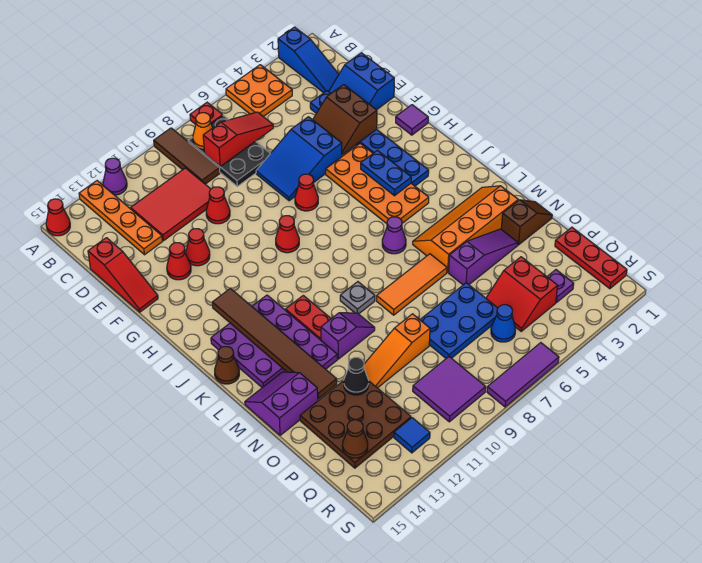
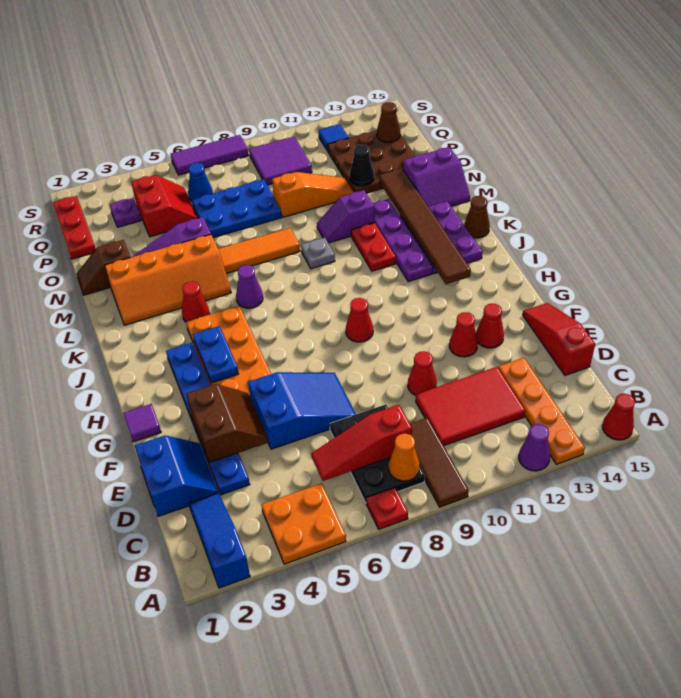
red 1x1 cone [295,174,318,211] -> red 1x1 cone moved to [182,281,210,322]

